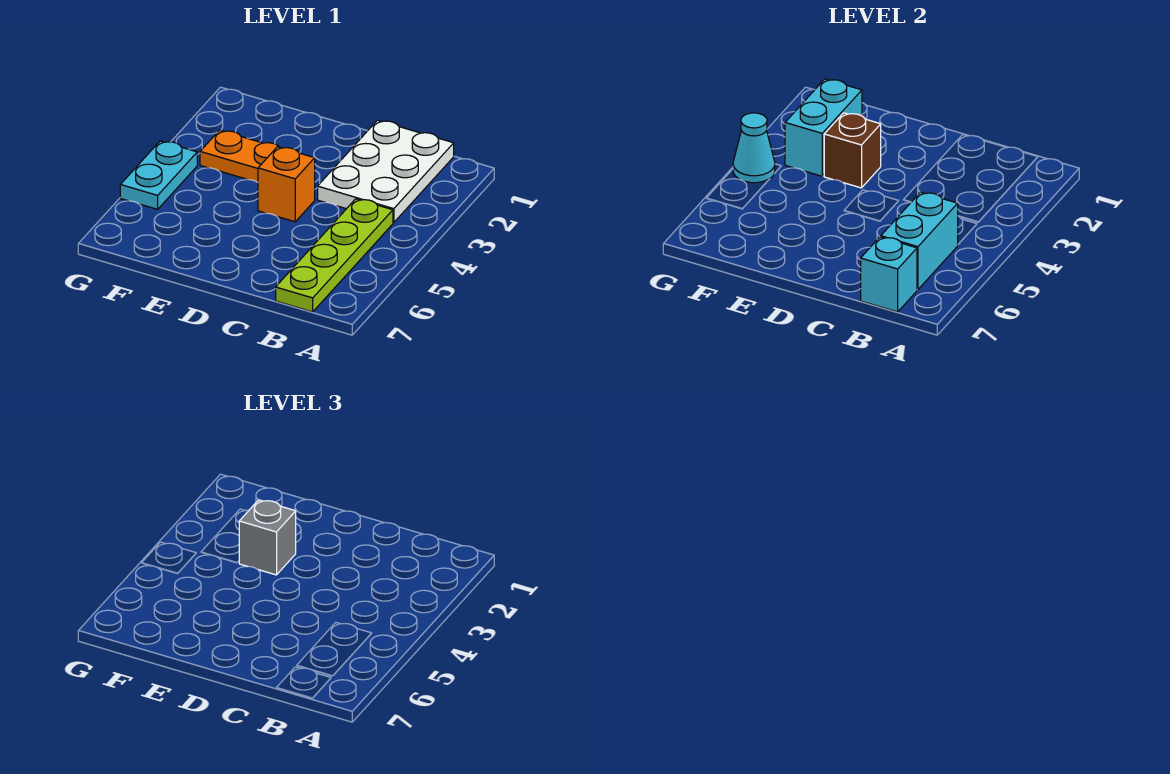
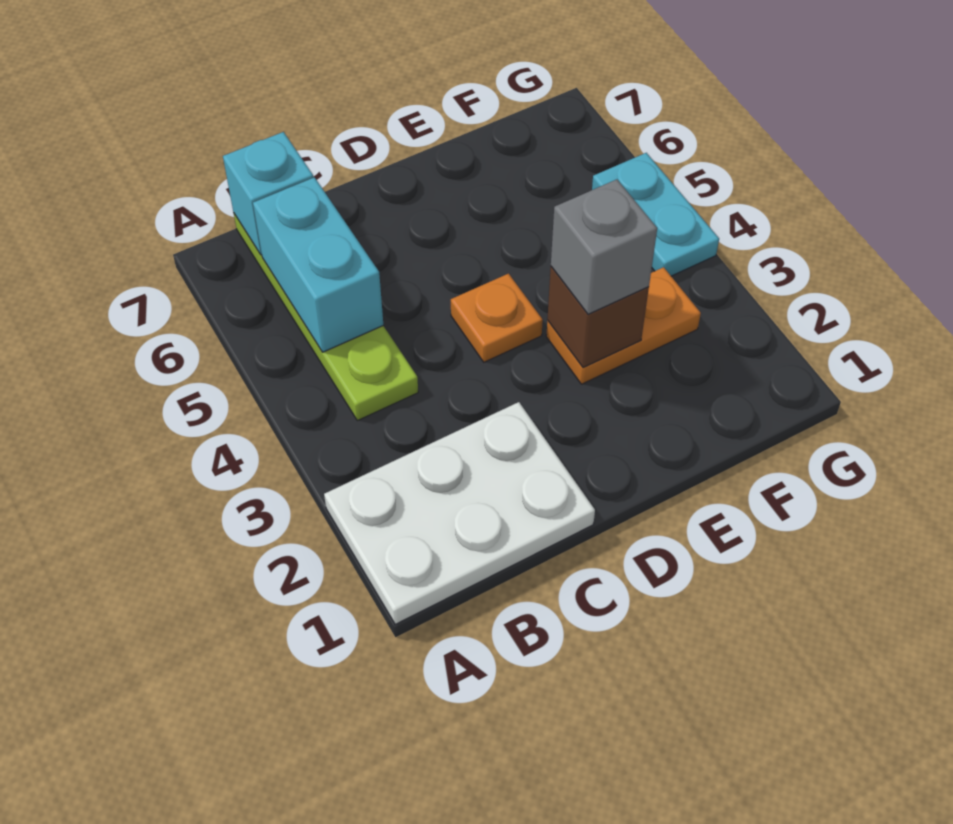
white 2x3 plate [318,120,454,223] -> white 2x3 plate turned to [324,402,595,624]
orange 1x1 brick [258,147,315,222] -> orange 1x1 plate [451,274,543,362]
cyan 1x2 brick [785,79,862,176] -> none
cyan 1x1 cone [733,113,775,183] -> none

